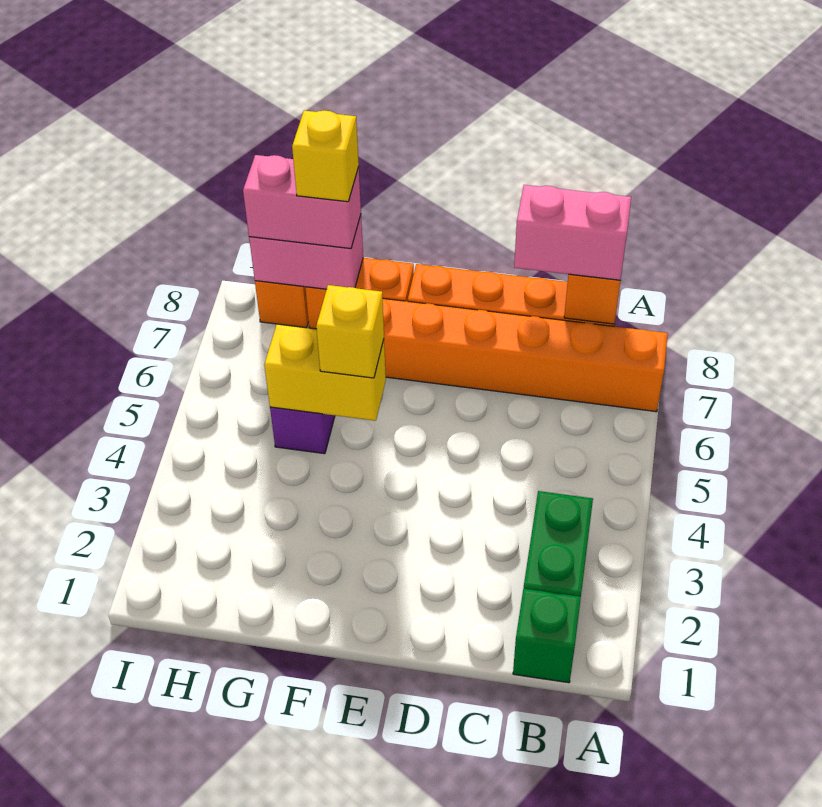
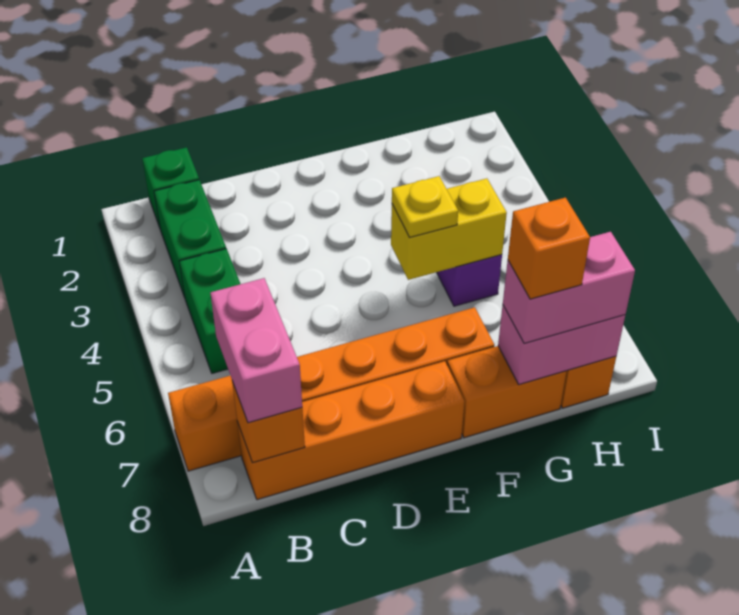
none -> green 1x2 brick [179,249,240,373]
pink 1x2 brick [514,185,631,280] -> pink 1x2 brick turned to [210,278,302,423]
yellow 1x1 brick [316,285,384,378] -> yellow 1x1 plate [392,176,458,238]
yellow 1x1 brick [292,110,359,202] -> orange 1x1 brick [508,198,590,299]

